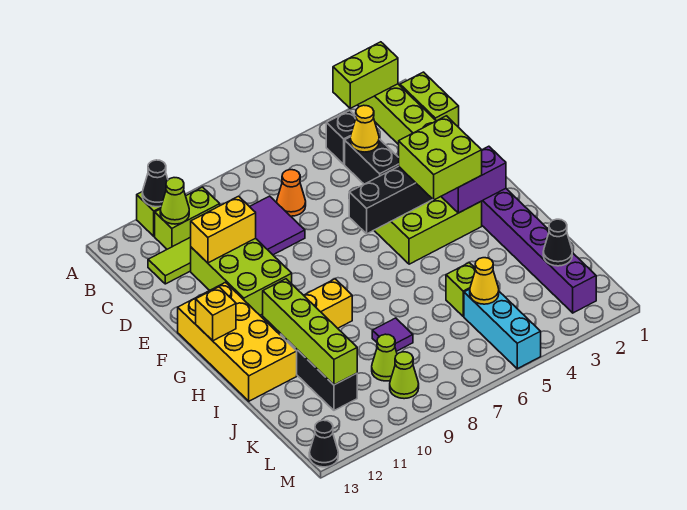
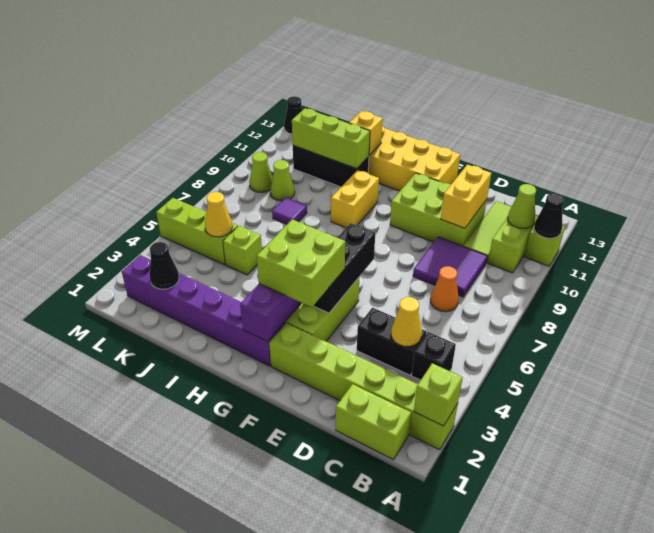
lime 1x2 brick [333,42,398,108] -> lime 1x1 brick [414,363,463,426]
yellow 1x1 brick [196,287,236,341] -> yellow 1x1 brick moved to [349,111,383,155]
lime 1x4 brick [263,279,357,385] -> lime 1x3 brick [292,108,370,169]
cyan 1x3 brick [464,289,541,369] -> lime 1x3 brick [156,198,238,265]

